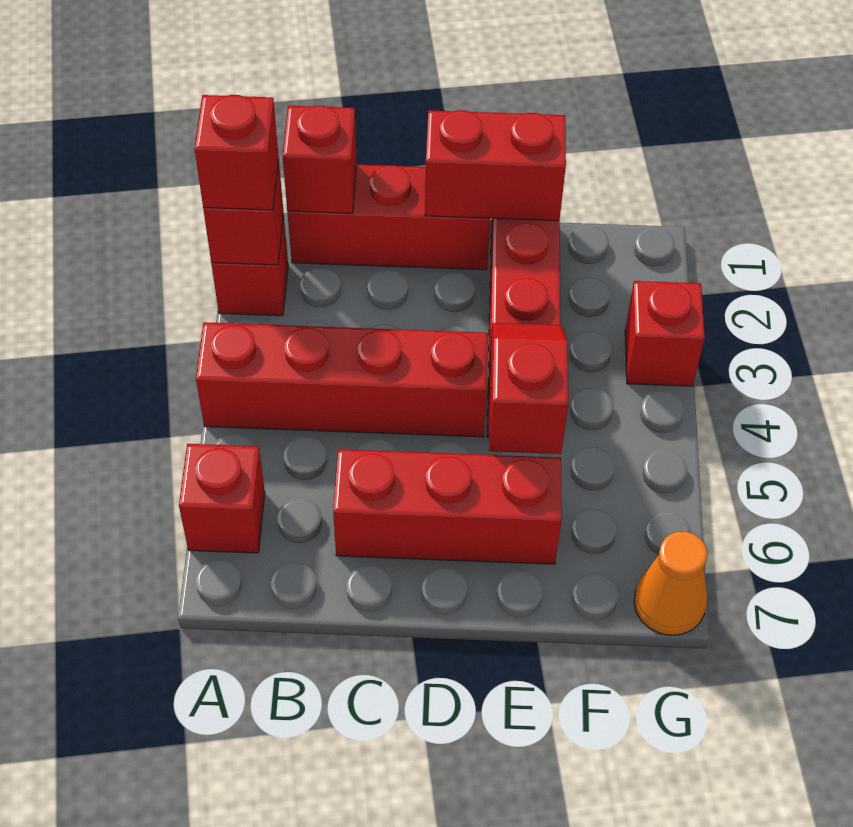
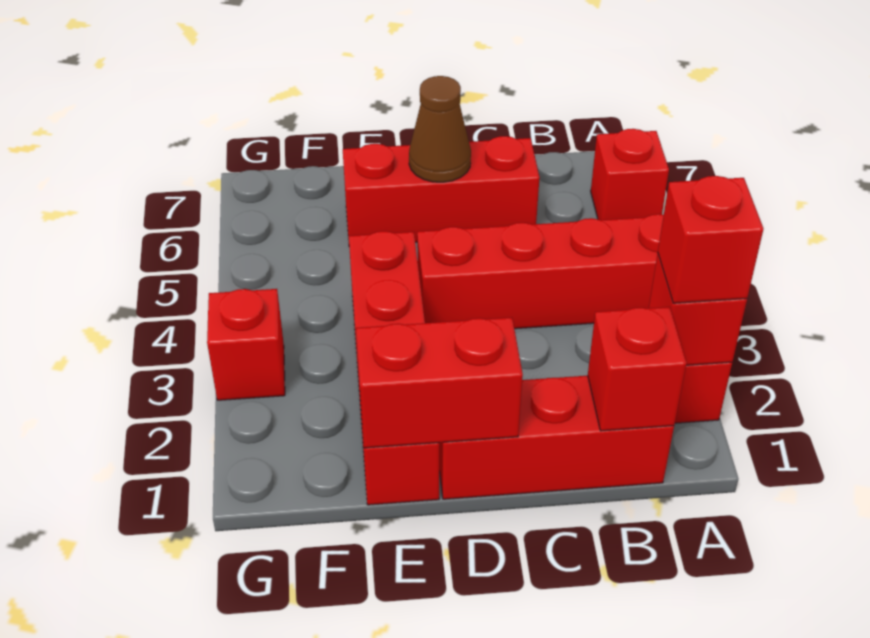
none -> brown 1x1 cone [409,76,471,182]
red 1x2 slope [489,323,568,454] -> none
orange 1x1 cone [634,531,708,636] -> none

